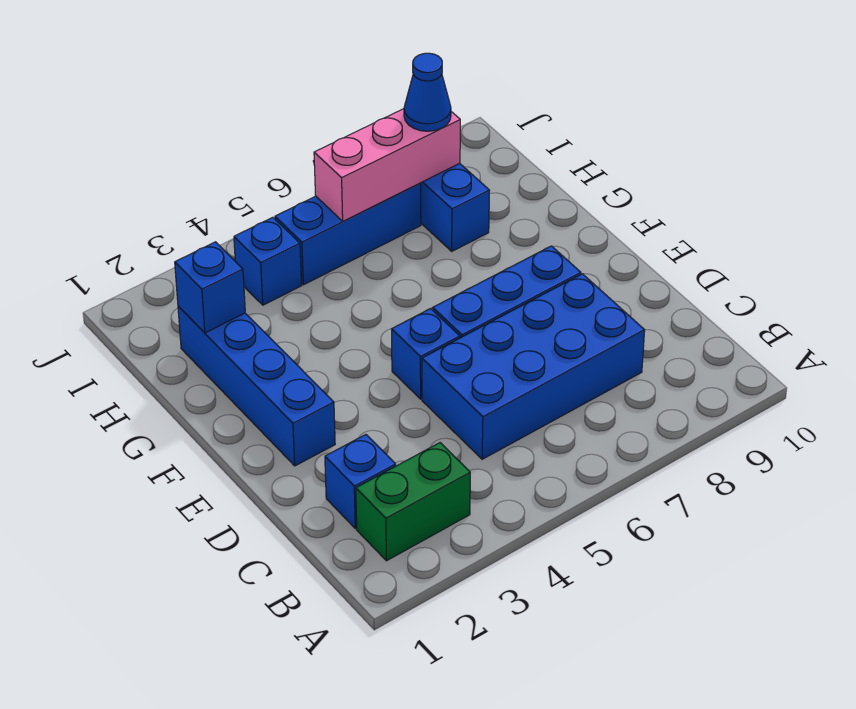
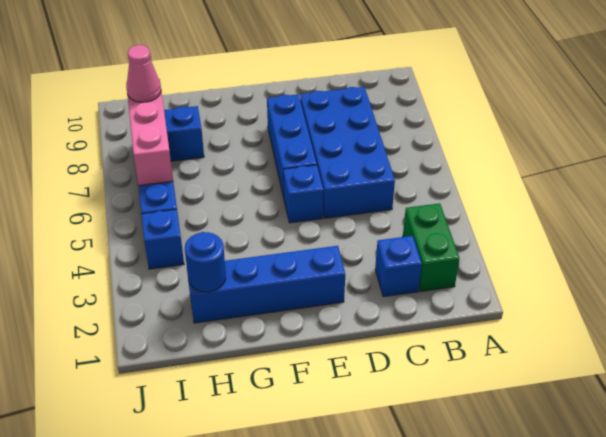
blue 1x1 brick [175,242,245,333] -> blue 1x1 round brick [185,232,226,292]
blue 1x1 cone [404,53,451,131] -> pink 1x1 cone [126,45,161,102]

